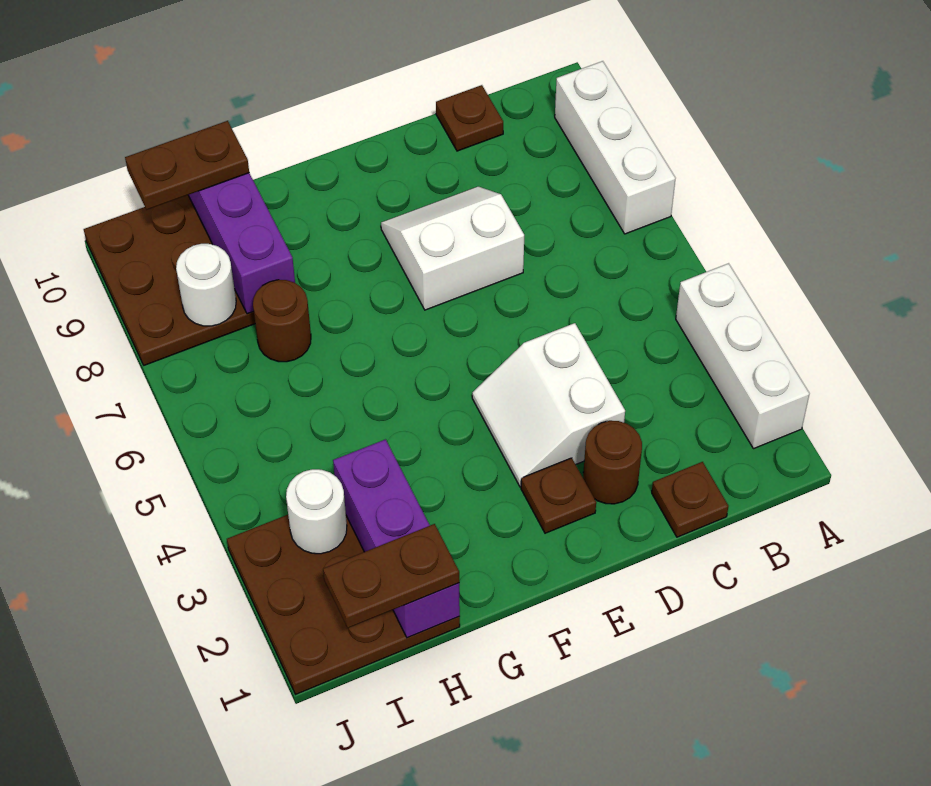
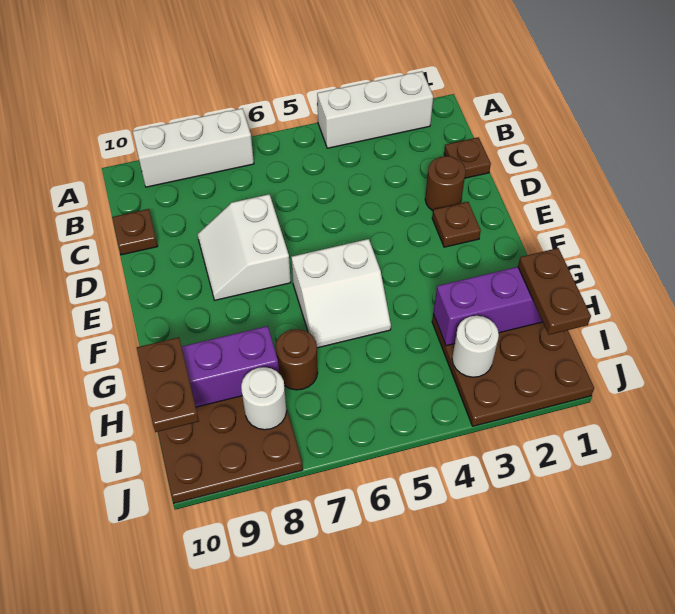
white 2x2 slope [472,323,625,487] -> white 2x2 slope moved to [291,239,391,348]

